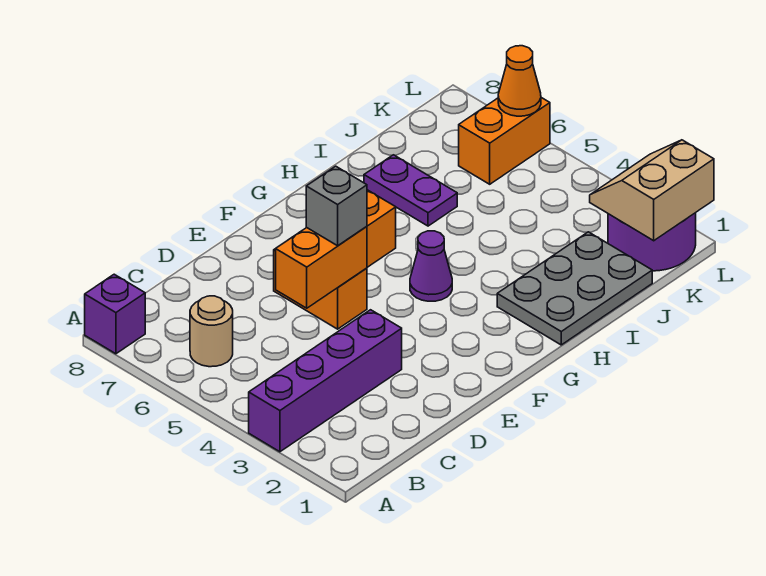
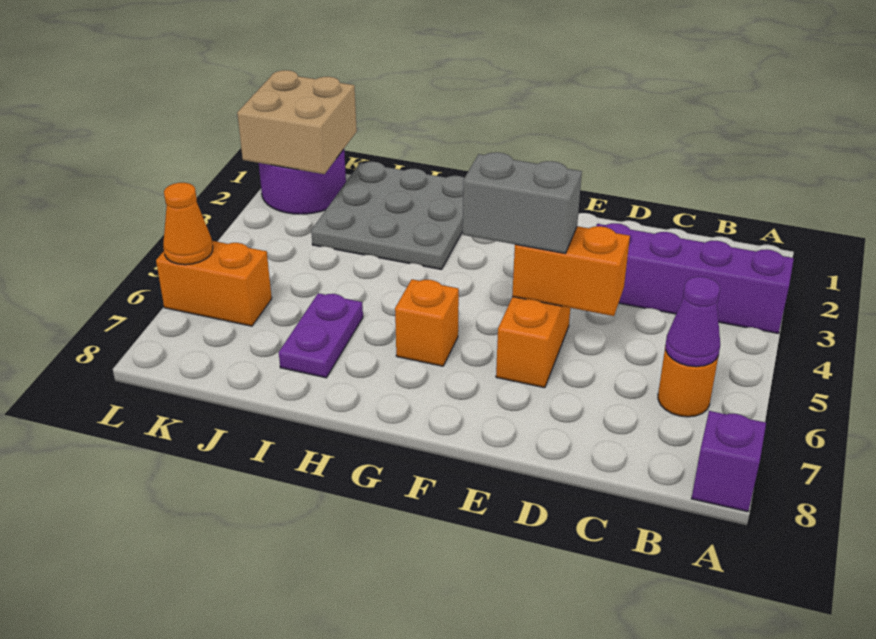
tan 1x1 round brick [190,296,233,367] -> orange 1x1 round brick [658,345,718,417]
grey 1x1 brick [306,166,367,246] -> grey 1x2 brick [463,152,582,253]
purple 1x1 cone [410,231,452,301] -> purple 1x1 cone moved to [665,277,720,367]
grey 2x3 plate [497,232,652,345] -> grey 3x3 plate [311,162,464,270]
tan 2x2 slope [590,140,714,241] -> tan 2x2 brick [237,70,357,174]

